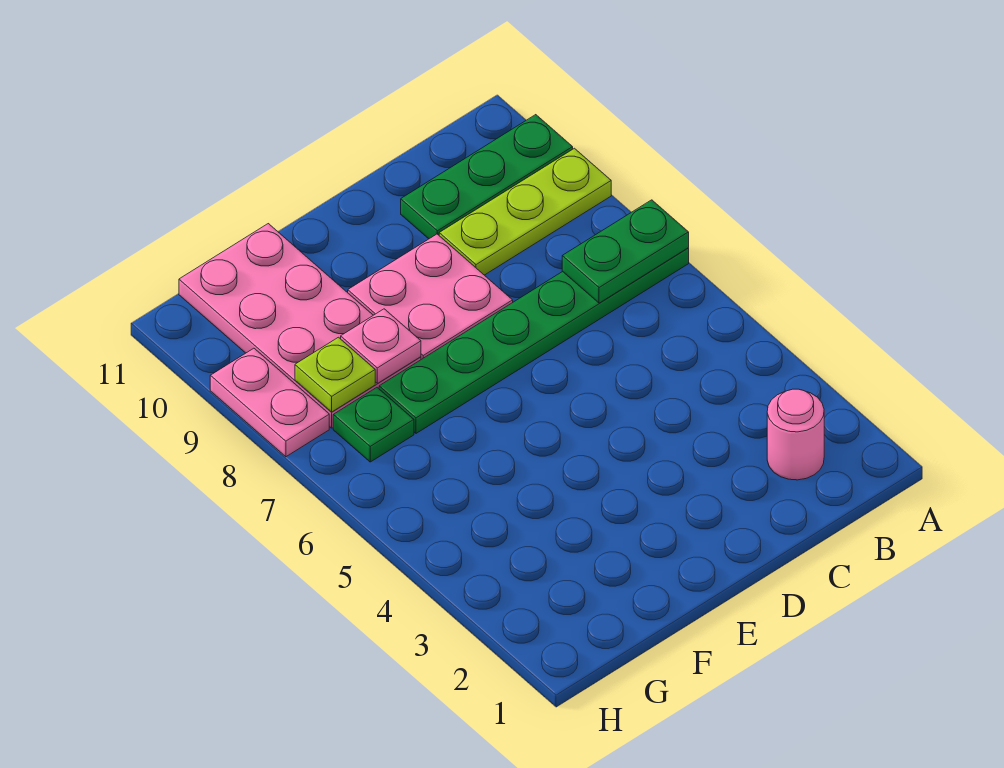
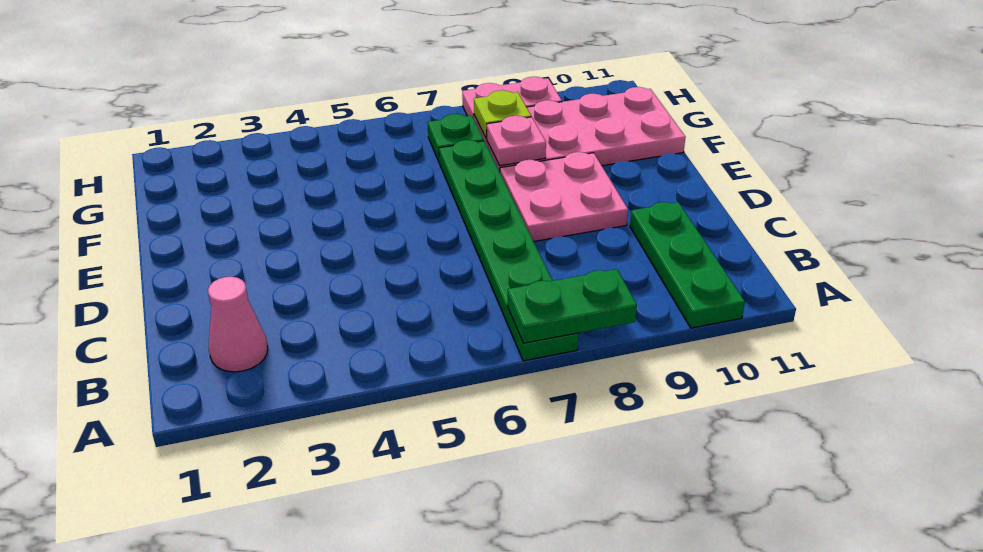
green 1x2 plate [562,200,689,303] -> green 1x2 plate turned to [507,269,637,343]
lime 1x3 plate [439,148,611,275] -> none
pink 1x1 round brick [767,389,824,480] -> pink 1x1 cone [208,277,268,372]

